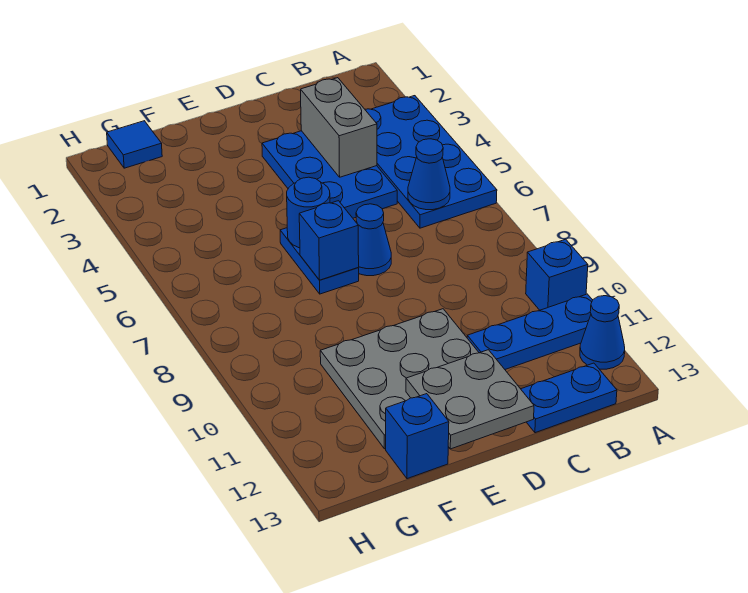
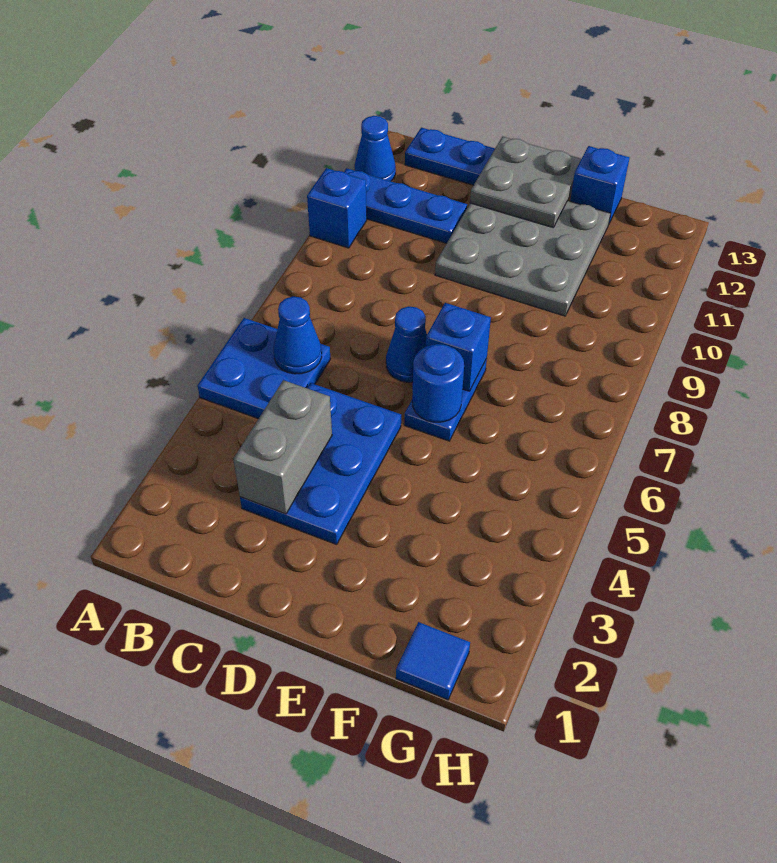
blue 2x4 plate [365,96,497,228] -> blue 2x2 plate [198,318,330,419]

